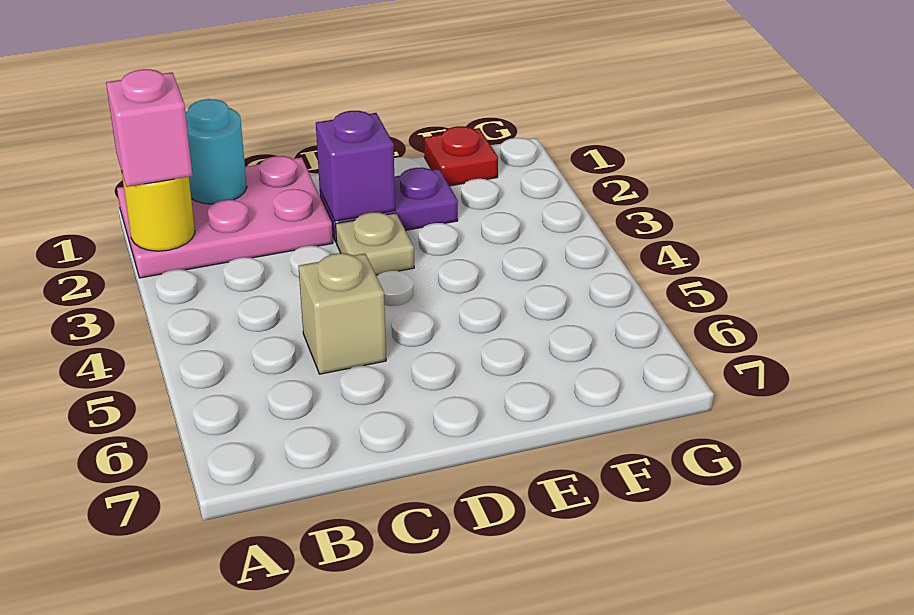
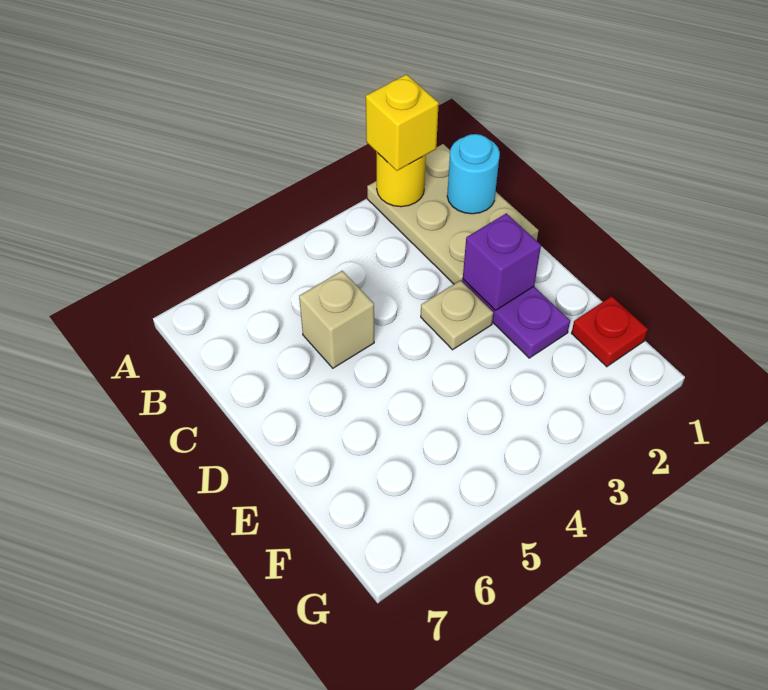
pink 2x3 plate [117,156,333,278] -> tan 2x3 plate [367,144,538,284]
pink 1x1 brick [106,69,193,187] -> yellow 1x1 brick [366,74,439,171]

